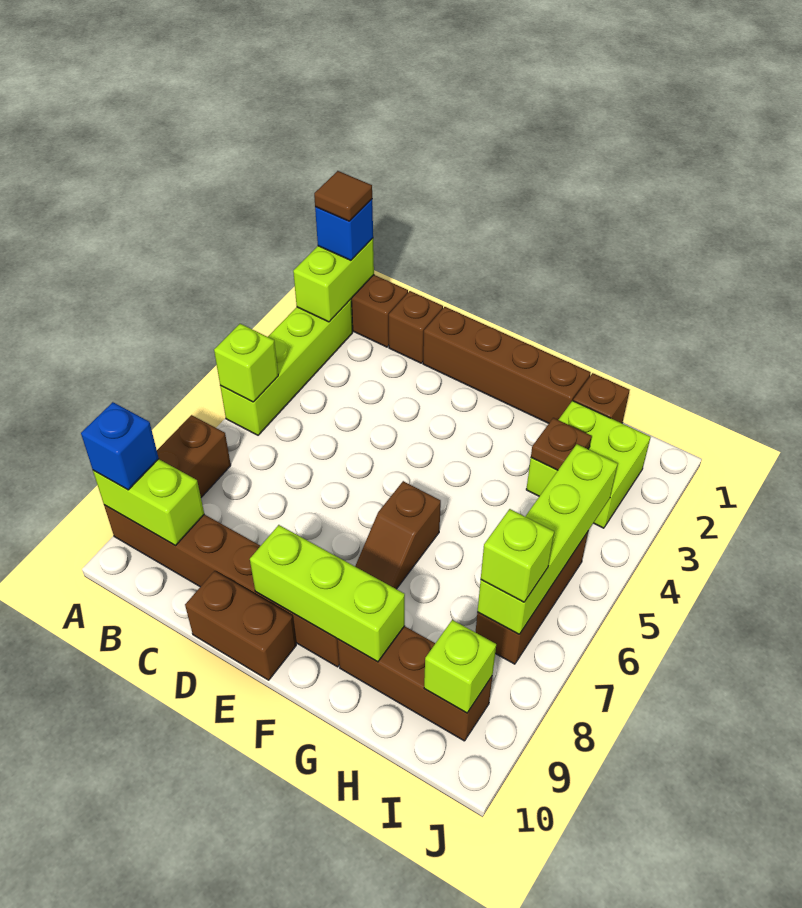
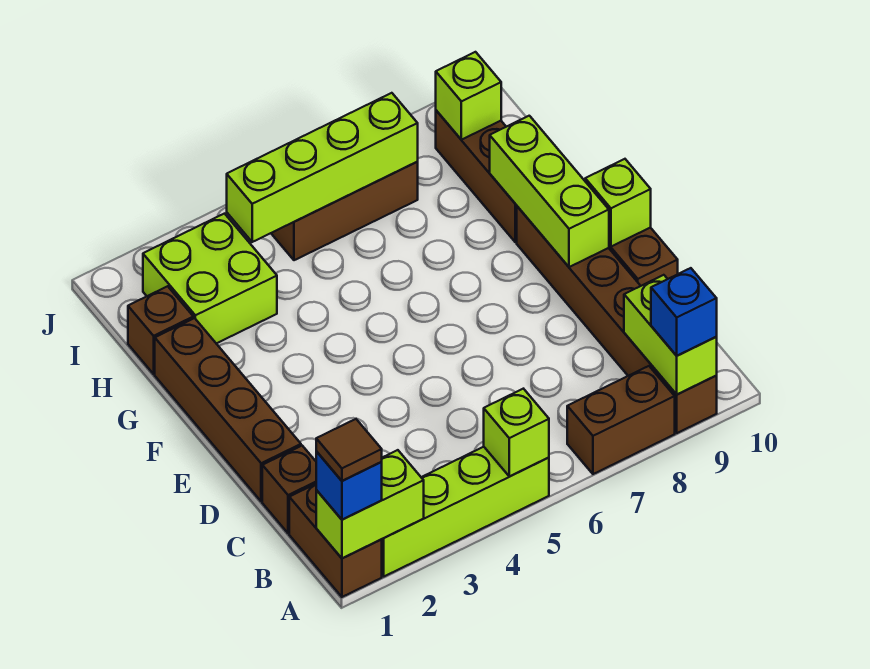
brown 1x2 slope [355,481,441,589] -> none
brown 1x1 plate [531,418,592,470] -> none
lime 1x1 brick [481,509,554,602] -> lime 1x1 brick moved to [585,159,651,247]

